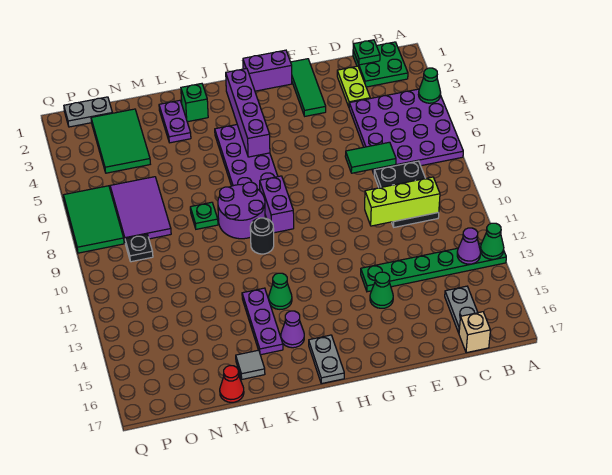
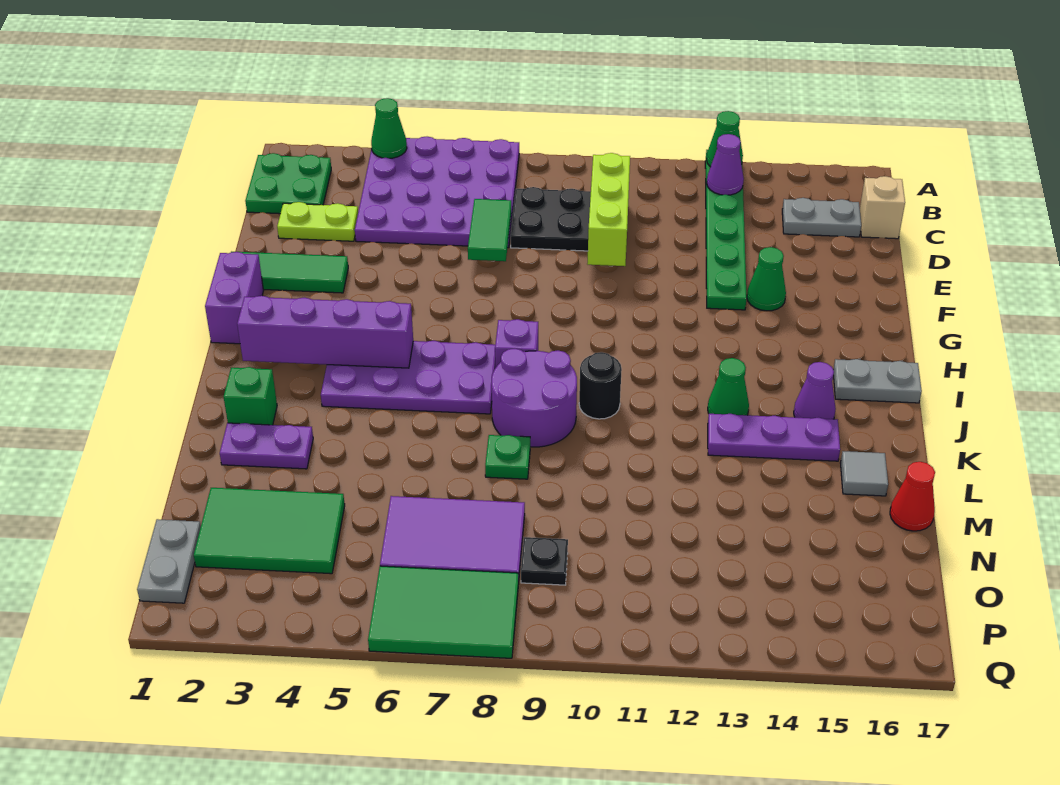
green 1x1 plate [353,40,380,65] -> none
purple 1x2 brick [260,176,294,233] -> purple 1x1 brick [495,319,538,368]

